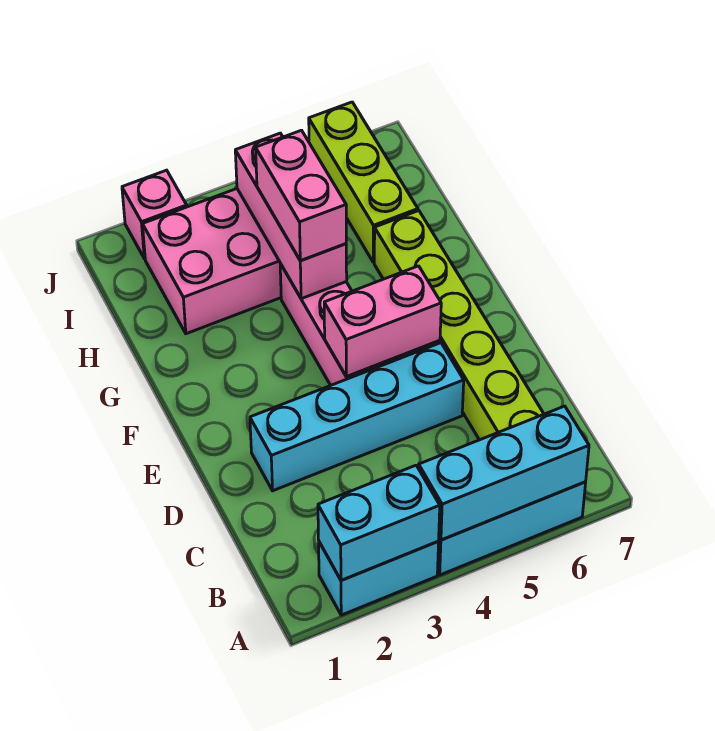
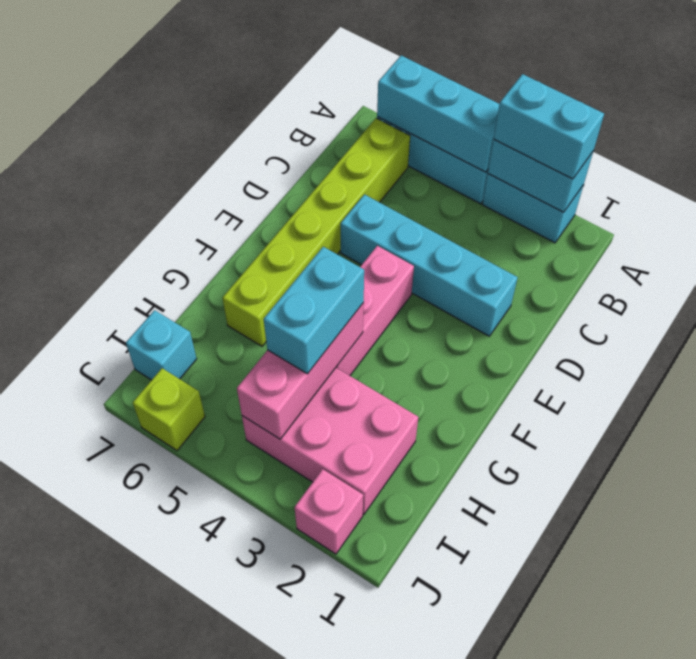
none -> cyan 1x2 brick [494,74,604,179]
pink 1x2 brick [324,266,441,377] -> none
pink 1x2 brick [256,130,346,261] -> cyan 1x2 brick [264,247,364,374]
lime 1x3 brick [309,102,418,262] -> lime 1x1 brick [132,368,205,451]
none -> cyan 1x1 brick [126,310,197,380]

